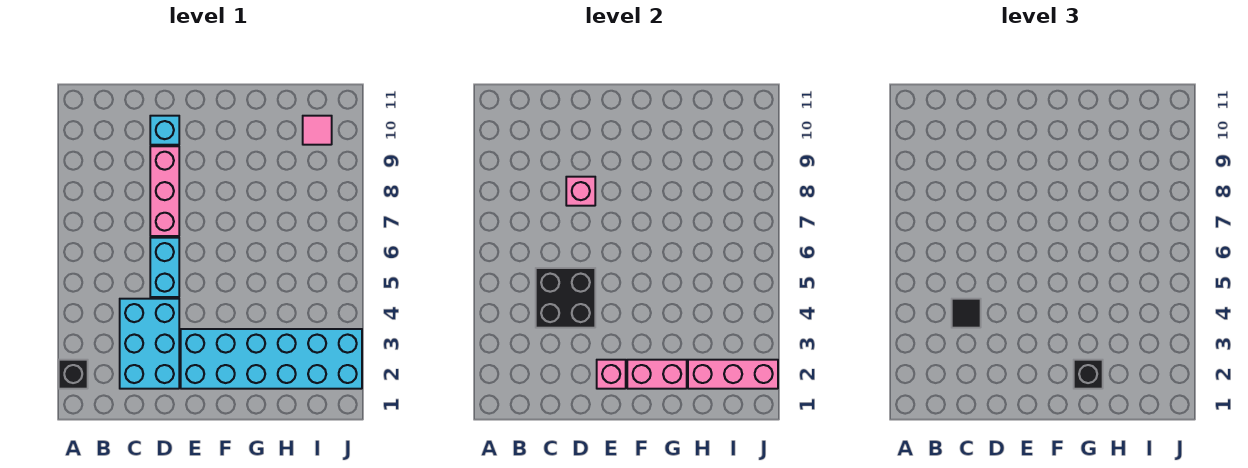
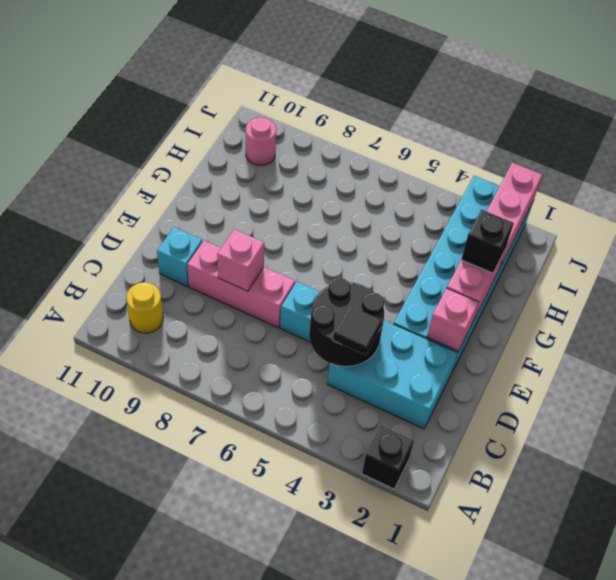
none -> yellow 1x1 round brick [126,283,163,333]
black 2x2 brick [536,268,595,328] -> black 2x2 round brick [309,278,385,367]
pink 1x1 tile [303,116,332,145] -> pink 1x1 round brick [246,117,276,165]

